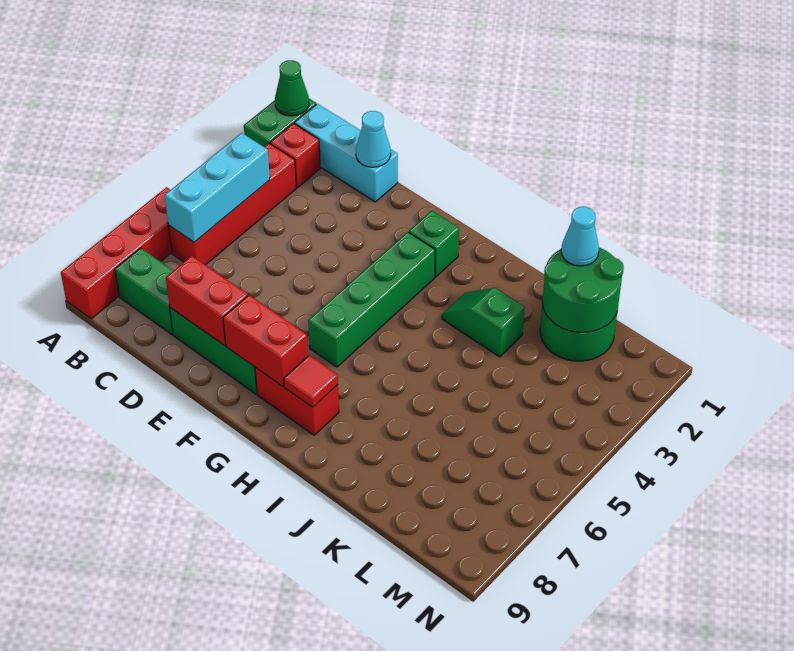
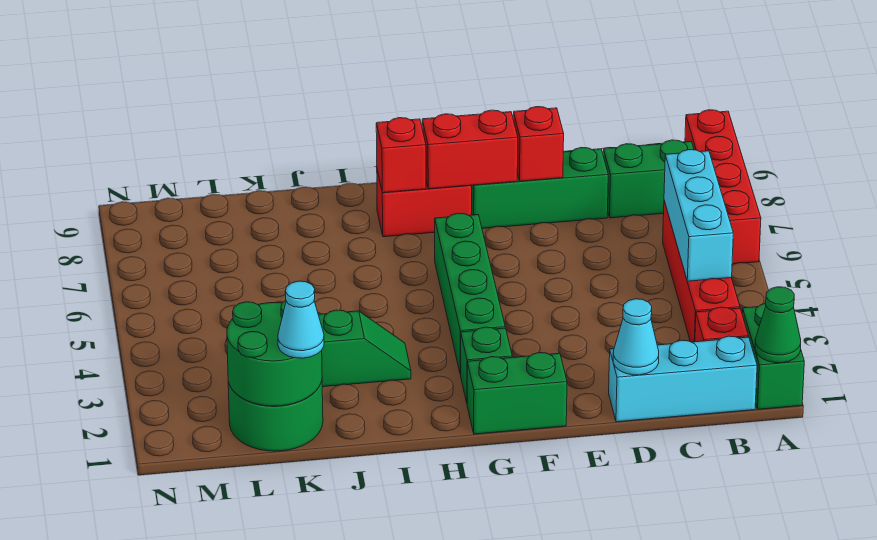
red 1x2 brick [166,256,248,346] -> red 1x1 brick [513,107,564,181]
none -> green 1x2 brick [467,353,567,434]
red 1x1 tile [284,355,338,407] -> red 1x1 brick [376,118,426,193]

